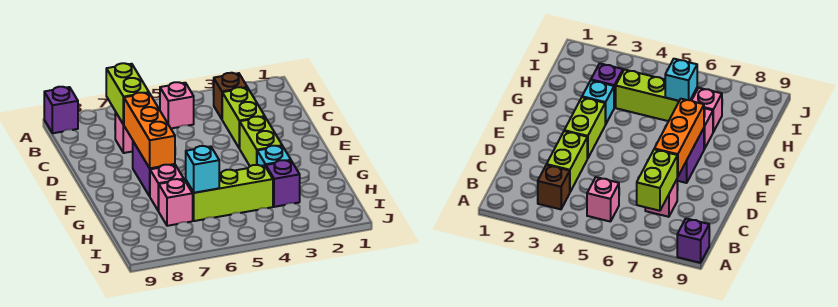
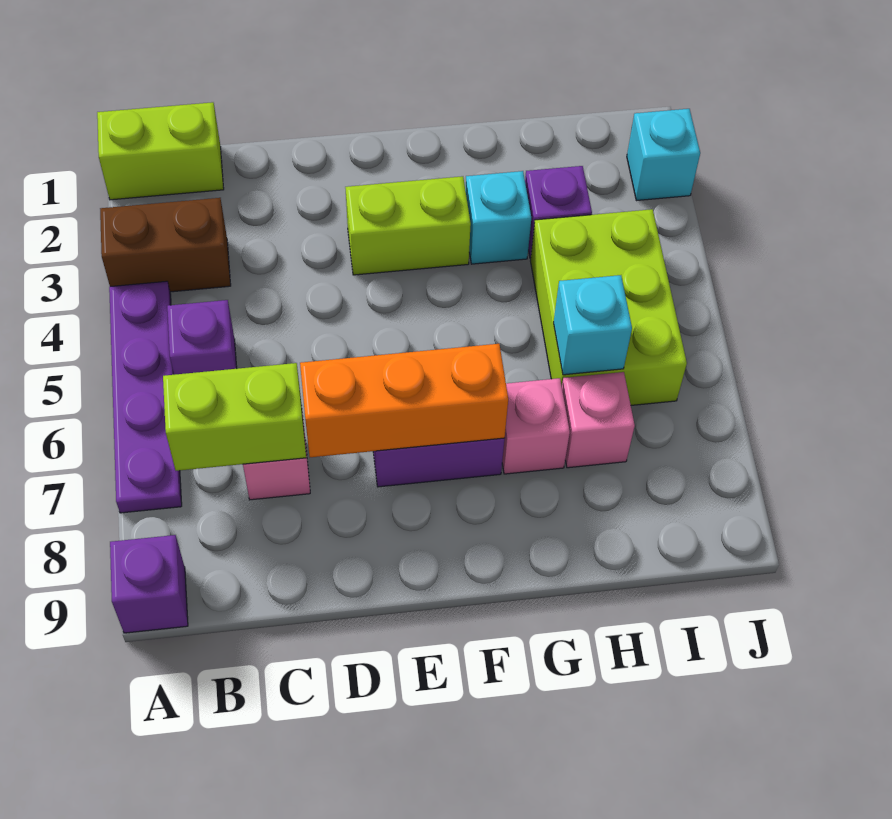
none -> purple 1x4 plate [109,281,182,513]
brown 1x1 brick [213,73,247,119] -> brown 1x2 brick [100,198,231,292]
pink 1x1 brick [160,82,194,128] -> purple 1x1 brick [167,300,237,375]
lime 1x2 brick [222,87,265,148] -> lime 1x2 brick moved to [97,102,224,200]
lime 1x3 brick [186,165,273,221] -> lime 2x3 brick [531,209,687,405]
none -> cyan 1x1 brick [627,109,700,201]

